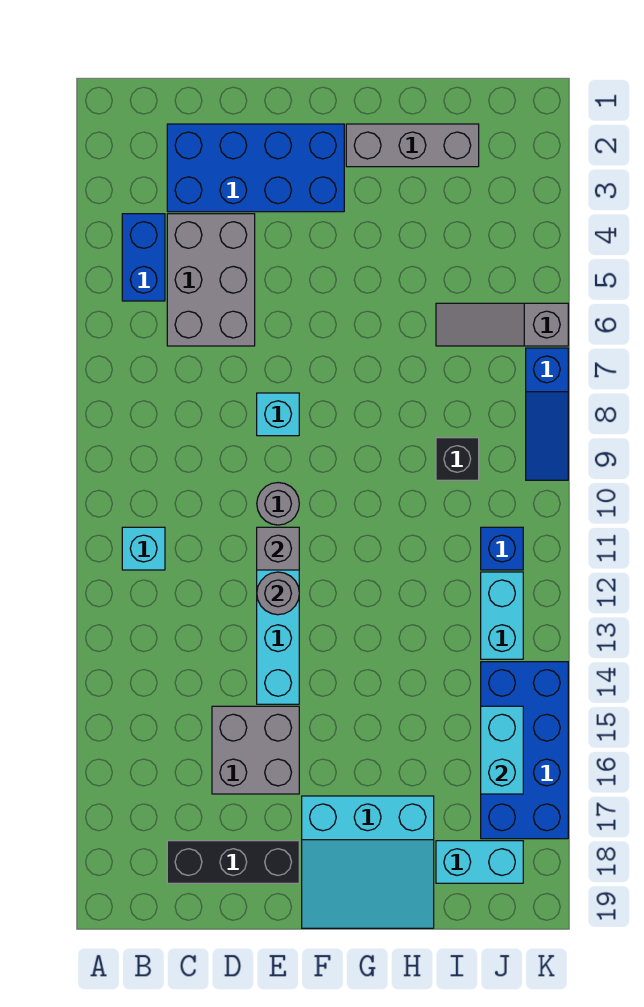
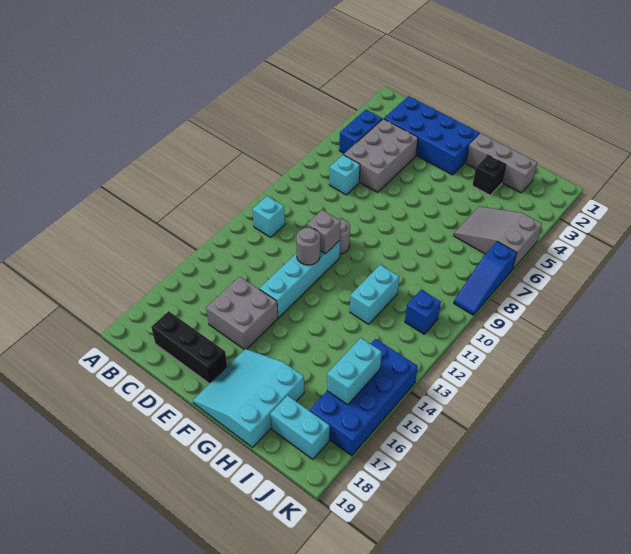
cyan 1x1 brick [257,393,299,436] -> cyan 1x1 brick moved to [329,155,360,195]
cyan 3x3 slope [302,796,434,928] -> cyan 3x3 slope turned to [193,349,304,447]
grey 1x3 slope [436,303,568,346] -> grey 2x3 slope [454,206,542,269]
black 1x1 brick [436,438,479,480] -> black 1x1 brick moved to [472,155,506,195]
cyan 1x2 brick [481,572,523,659] -> cyan 1x2 brick moved to [350,265,399,324]

